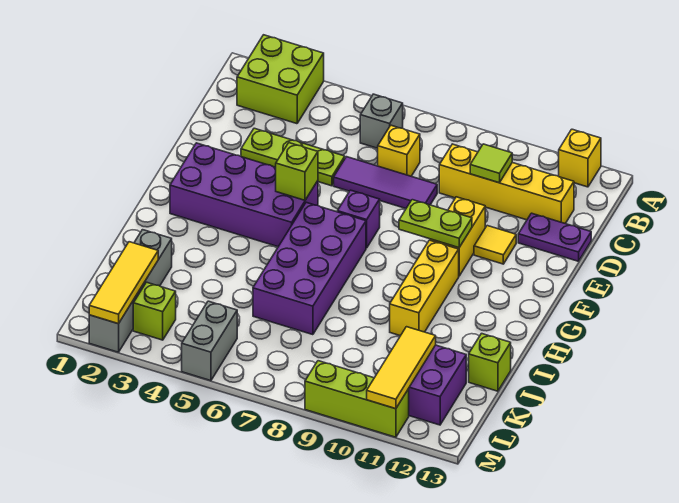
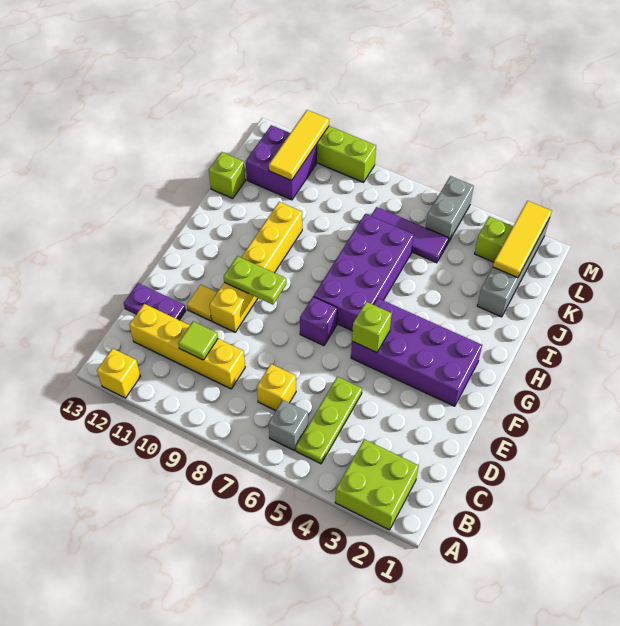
lime 1x3 plate [241,128,345,186] -> lime 1x3 plate turned to [296,377,362,464]
purple 1x3 tile [334,157,437,208] -> purple 1x3 tile moved to [371,207,449,263]

